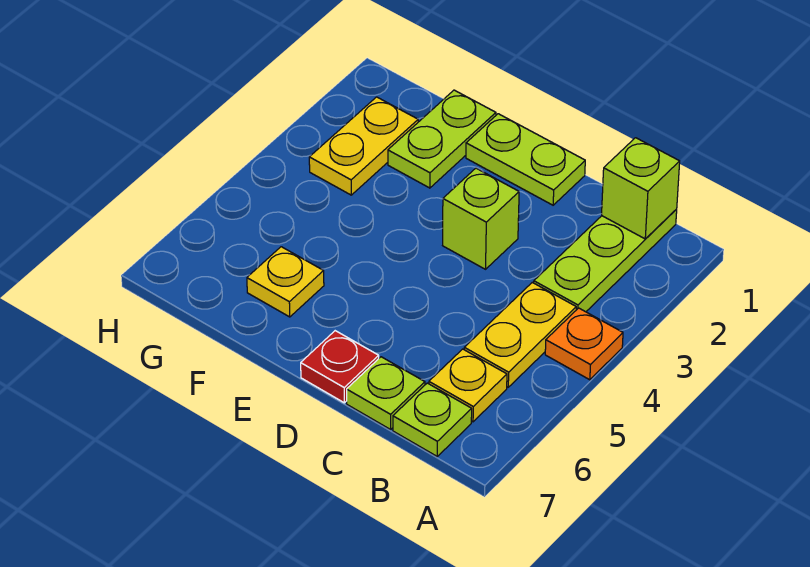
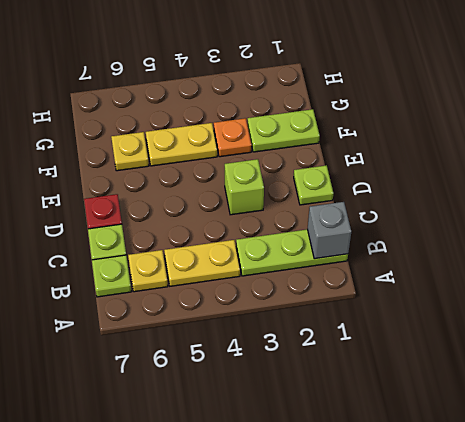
orange 1x1 plate [545,308,623,380] -> orange 1x1 plate moved to [214,118,252,157]
lime 1x1 brick [602,138,680,239] -> grey 1x1 brick [308,202,351,259]
lime 1x2 plate [466,114,585,205] -> lime 1x1 plate [294,165,333,205]
yellow 1x2 plate [309,97,418,195] -> yellow 1x2 plate moved to [146,123,217,166]

